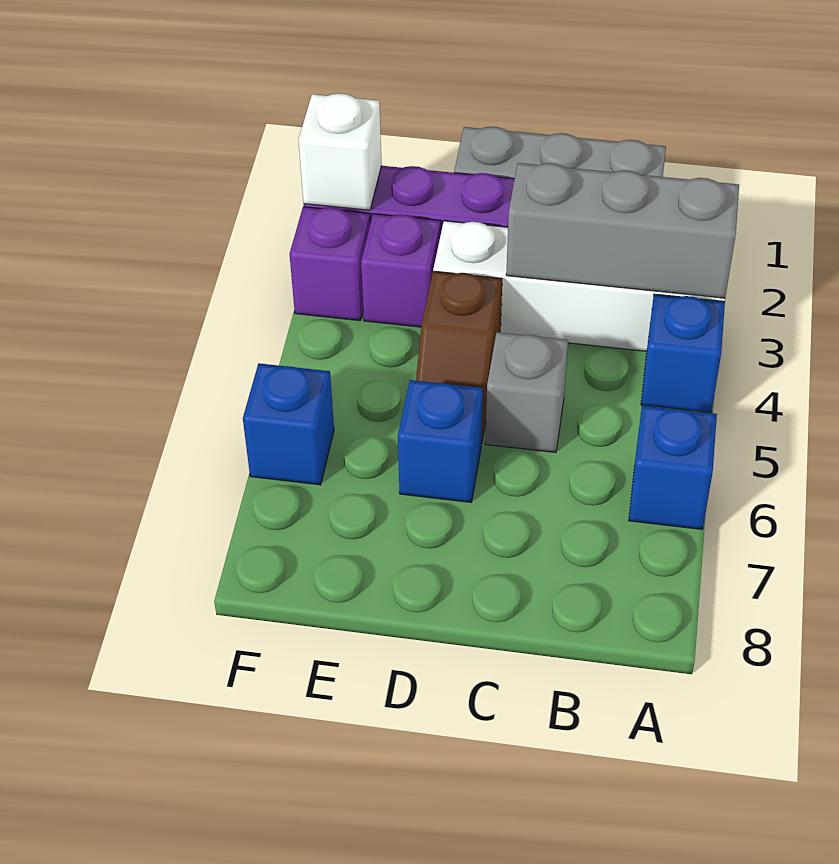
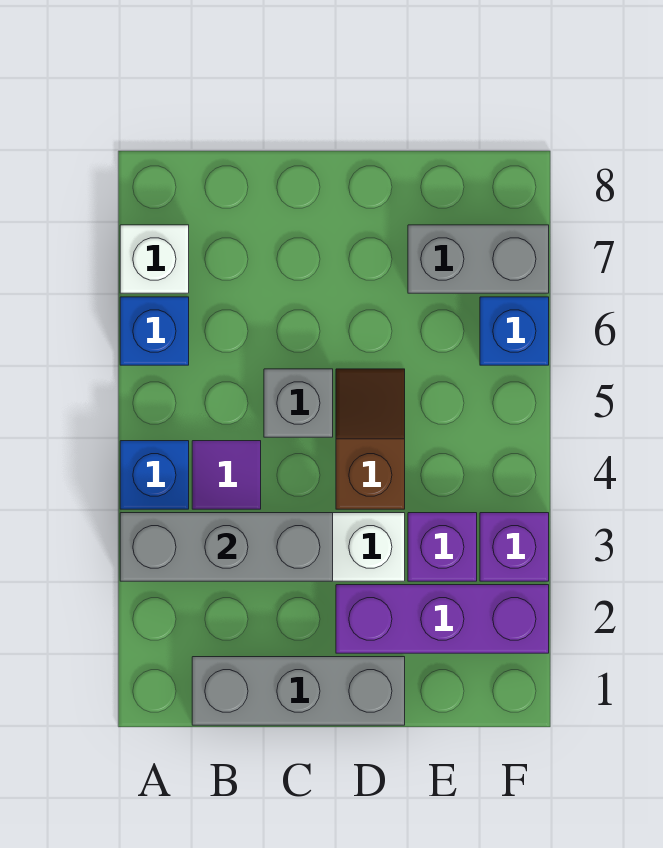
none -> purple 1x1 tile [192,441,261,509]
blue 1x1 brick [398,380,483,502] -> none
none -> grey 1x2 brick [408,225,549,293]
white 1x1 brick [299,93,382,210] -> white 1x1 brick moved to [120,225,189,293]

